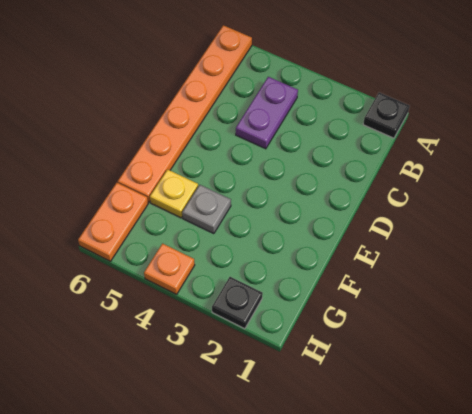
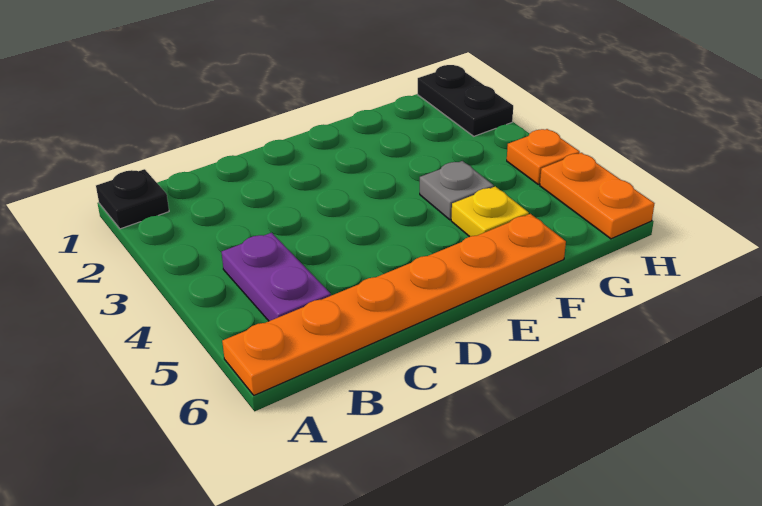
purple 1x2 plate [236,77,298,149] -> purple 1x2 plate turned to [222,233,331,321]
orange 1x2 plate [78,183,148,261] -> orange 1x2 plate turned to [540,153,655,239]
black 1x1 plate [212,277,263,329] -> black 1x2 plate [418,65,513,136]

